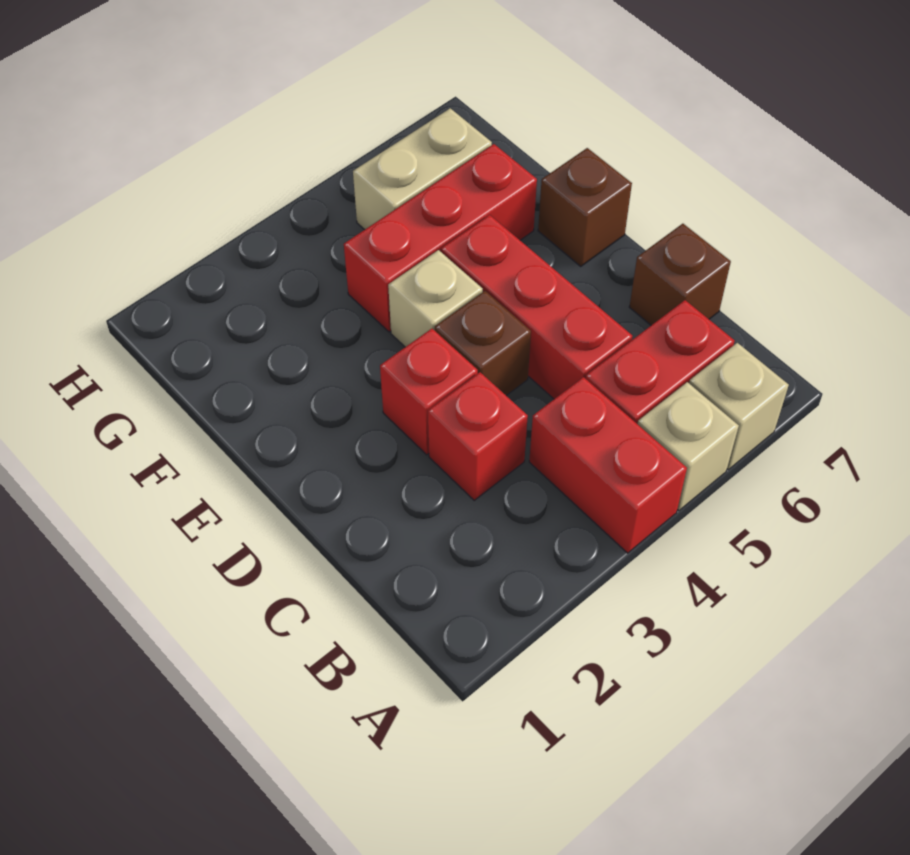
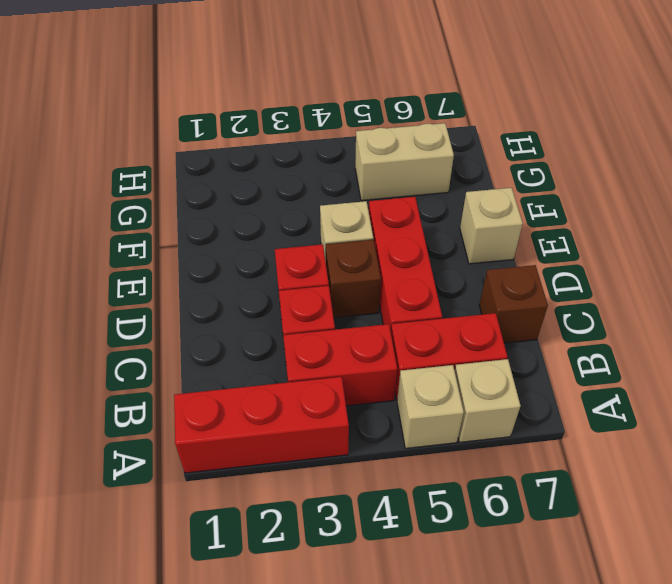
red 1x2 brick [529,377,687,553] -> red 1x2 brick turned to [283,324,397,406]
brown 1x1 brick [538,148,632,266] -> tan 1x1 brick [460,188,523,264]
red 1x3 brick [344,144,537,332] -> red 1x3 brick moved to [174,377,349,473]

